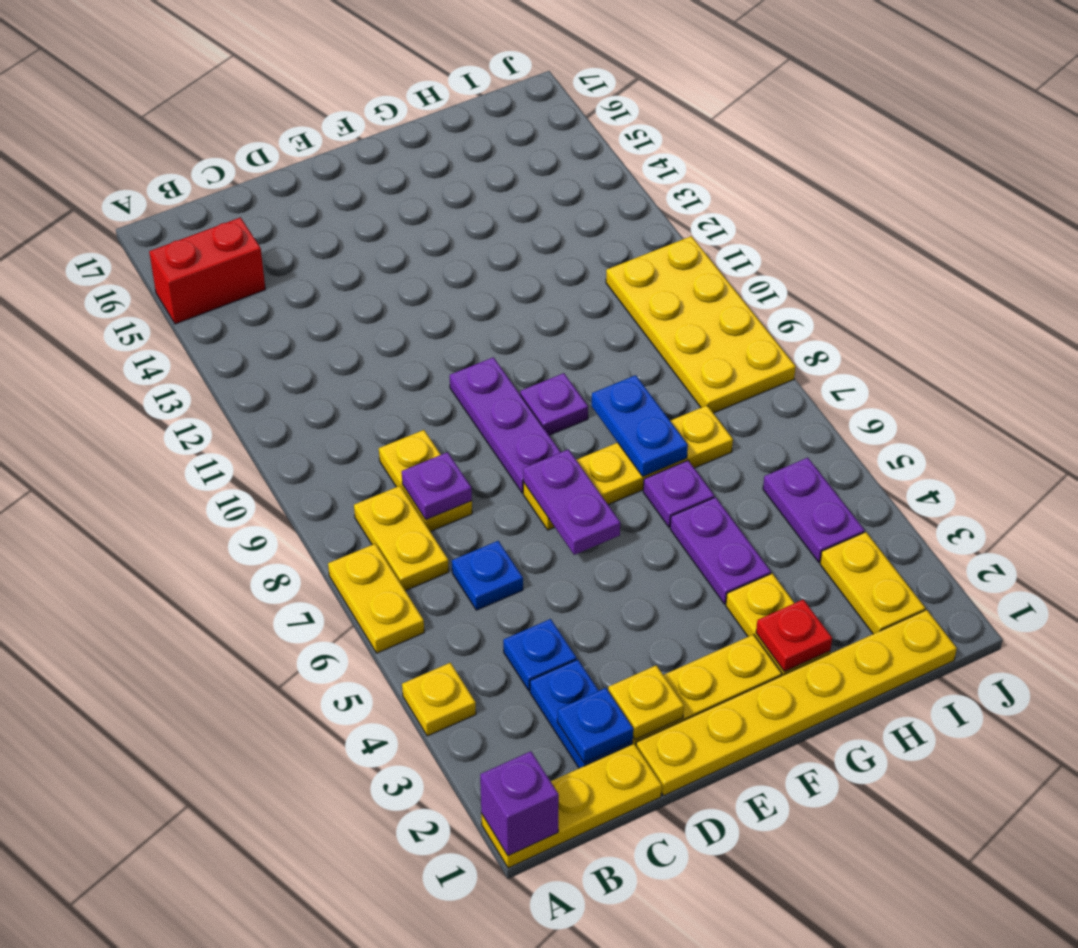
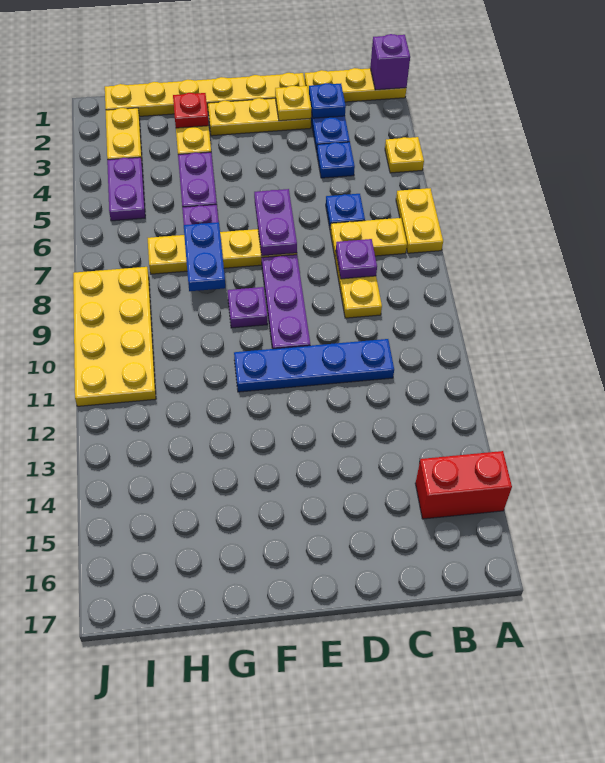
yellow 1x2 plate [354,486,449,591] -> yellow 1x2 plate turned to [330,218,407,257]
none -> blue 1x4 plate [234,339,394,392]

